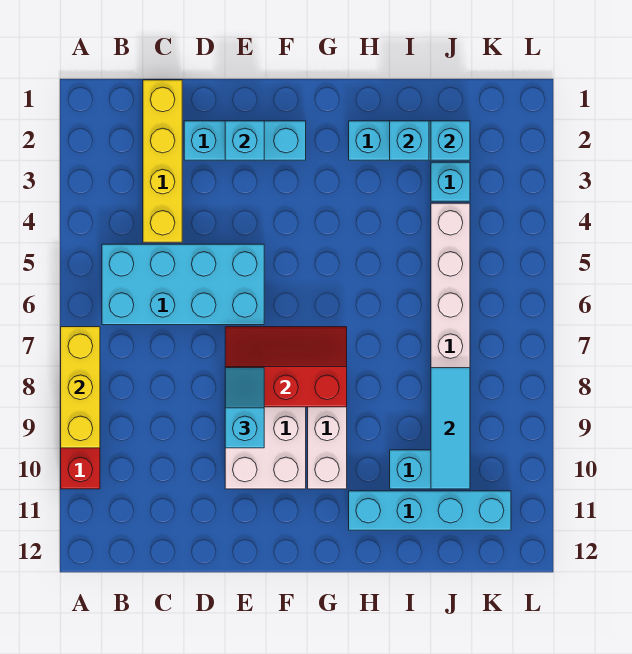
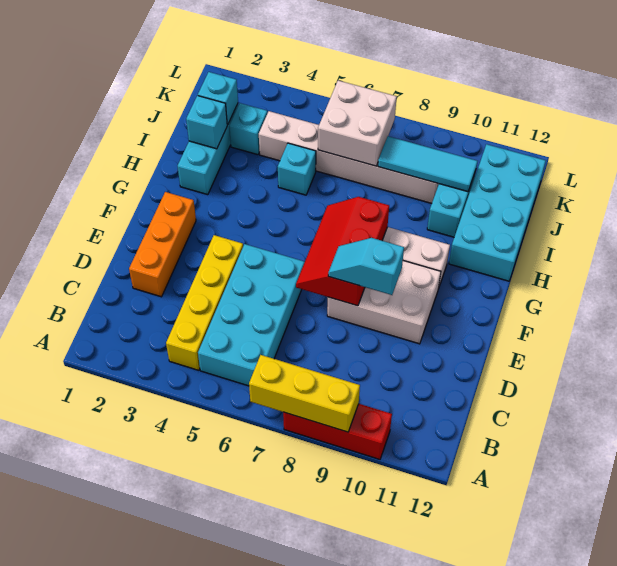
yellow 1x4 brick [143,80,182,242] -> yellow 1x4 brick turned to [166,235,243,370]
cyan 1x3 brick [184,121,306,160] -> orange 1x3 brick [129,192,196,297]
cyan 1x1 brick [225,121,264,160] -> cyan 1x1 brick moved to [278,143,316,195]
cyan 1x4 brick [349,491,511,530] -> cyan 2x4 brick [449,144,546,281]
none -> white 2x2 brick [318,81,397,166]

